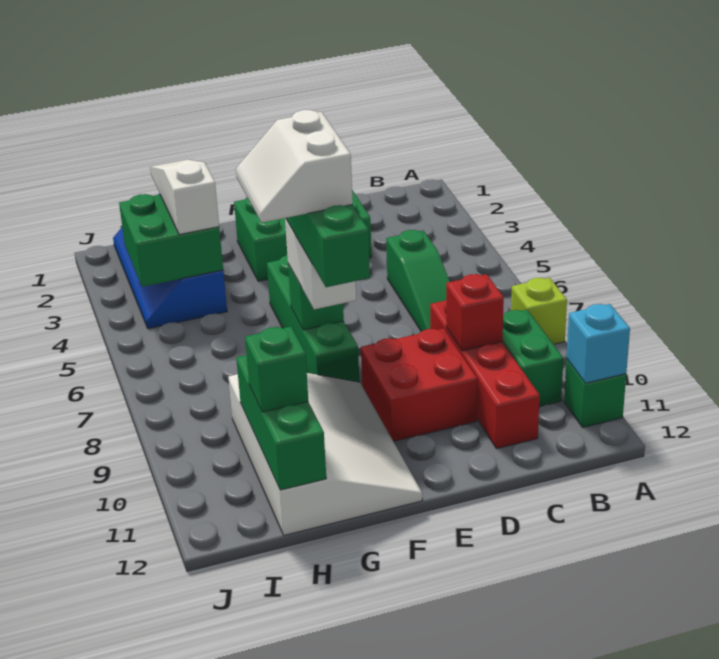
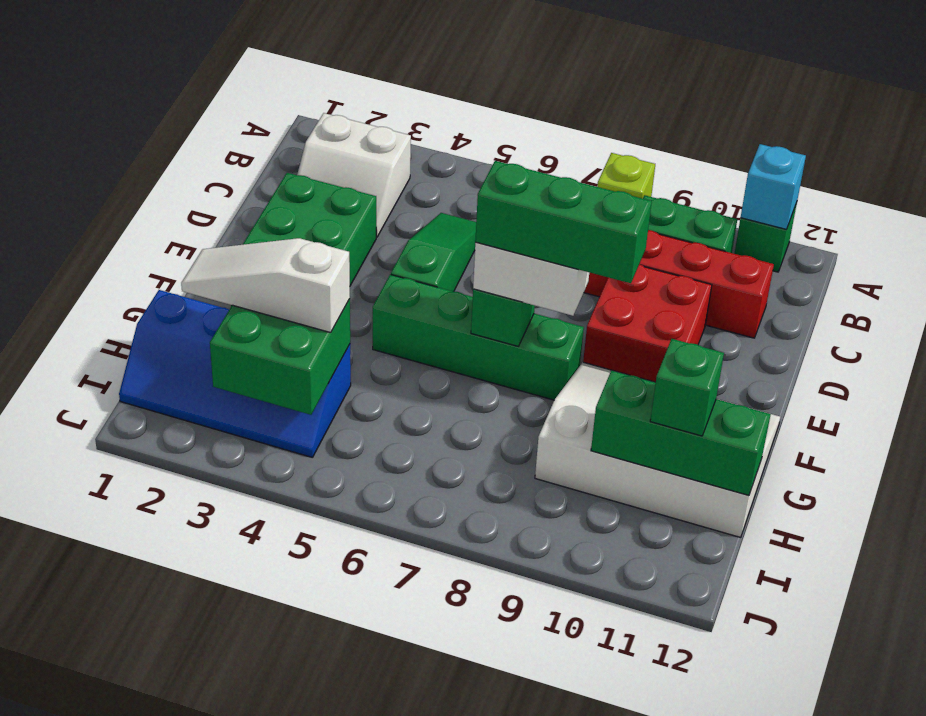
green 1x3 slope [386,230,450,331] -> green 1x3 slope turned to [391,213,476,291]
red 1x1 brick [446,274,504,351] -> none
white 2x2 slope [236,110,353,223] -> white 2x2 slope moved to [297,113,411,237]

